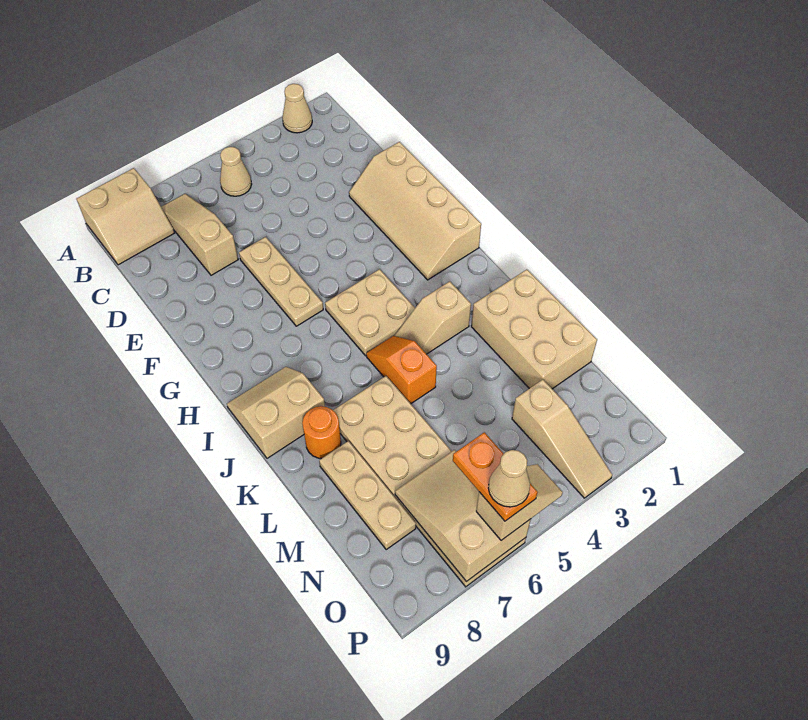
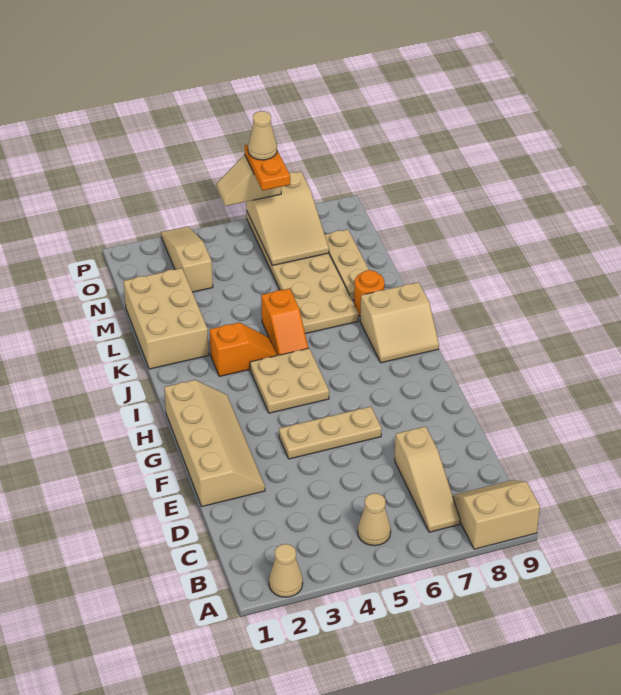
tan 1x3 plate [239,237,323,326] -> tan 1x3 plate turned to [279,407,382,459]
tan 1x2 slope [395,281,471,354] -> orange 1x2 slope [209,323,277,376]

